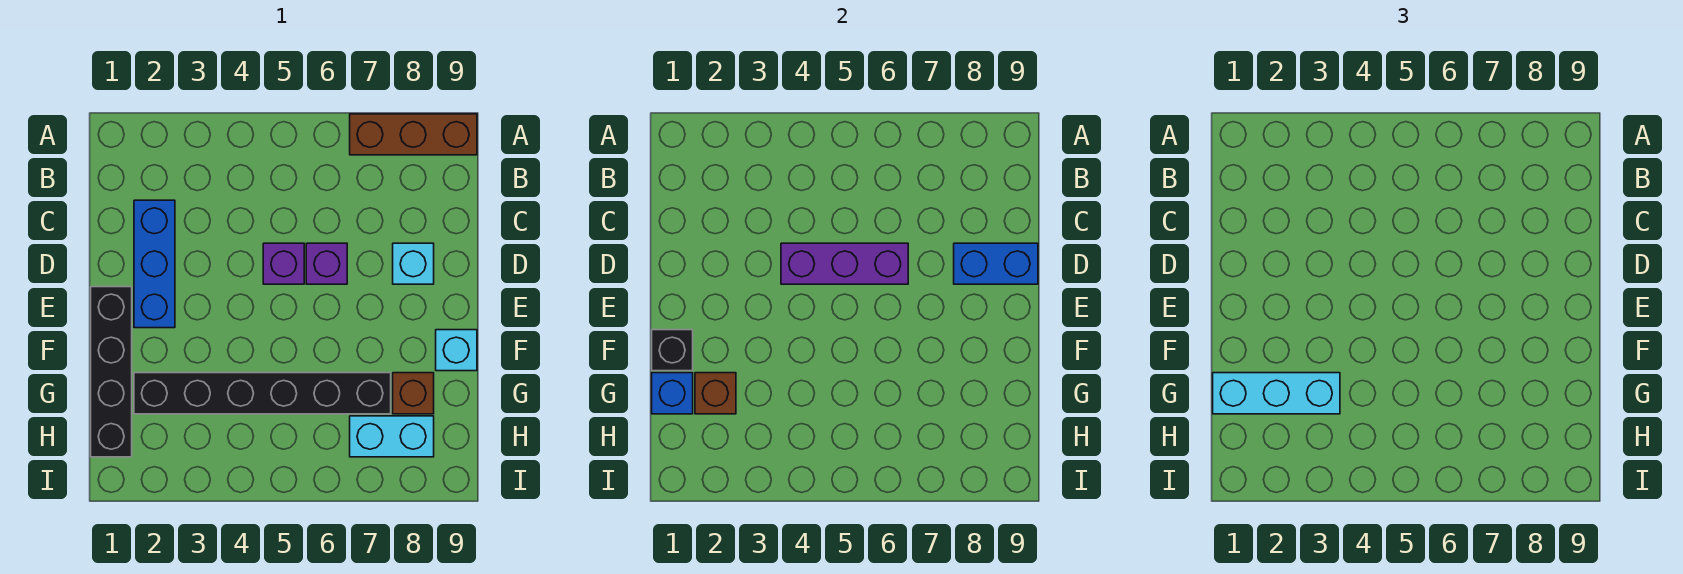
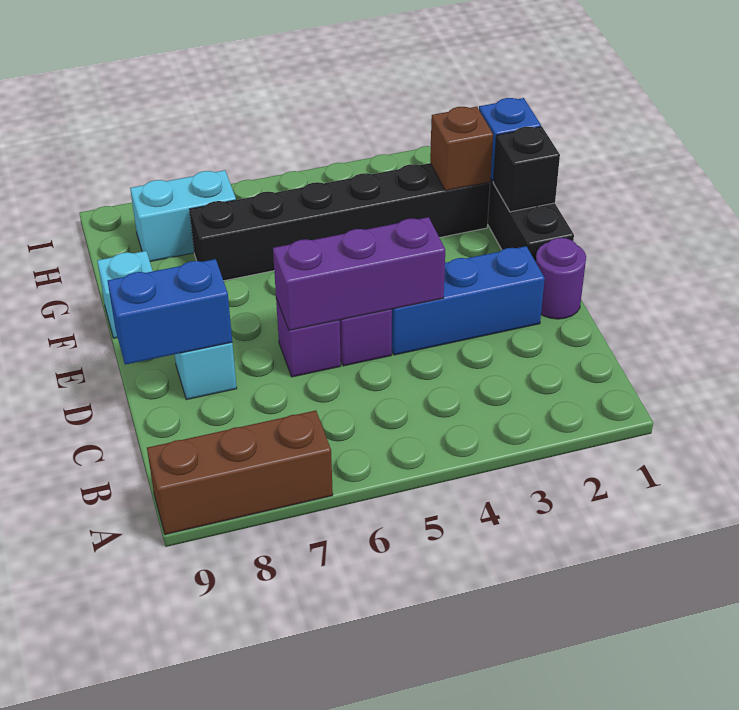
blue 1x3 brick [134,200,175,328] -> blue 1x3 brick turned to [392,246,545,355]
none -> purple 1x1 round brick [536,238,586,319]
cyan 1x3 brick [1213,373,1340,414] -> none
brown 1x1 brick [393,373,434,414] -> none

